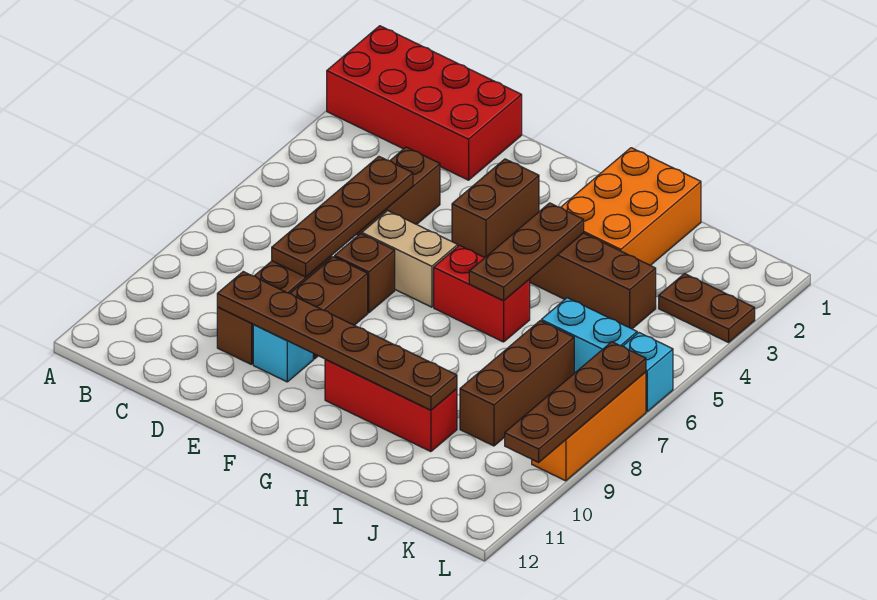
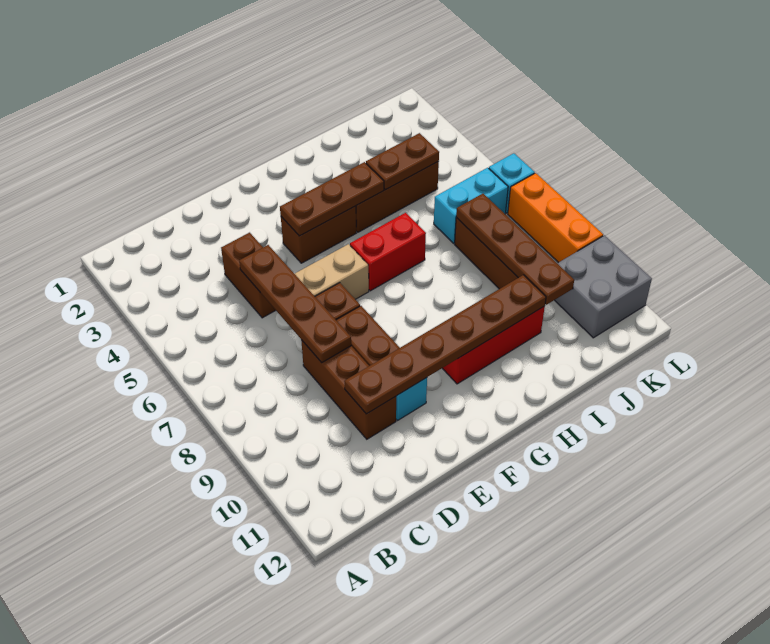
red 2x4 brick [327,26,522,180] -> none
brown 1x2 brick [452,159,539,257] -> brown 1x2 brick turned to [281,206,356,263]
orange 2x3 brick [561,148,701,265] -> none
brown 1x3 plate [469,203,584,301] -> brown 1x3 plate turned to [280,162,384,236]
brown 1x2 plate [659,274,755,343] -> brown 1x2 plate moved to [366,133,439,190]
none -> grey 2x2 brick [555,235,652,338]
brown 1x4 plate [505,342,646,462] -> brown 1x4 plate moved to [456,194,574,305]

